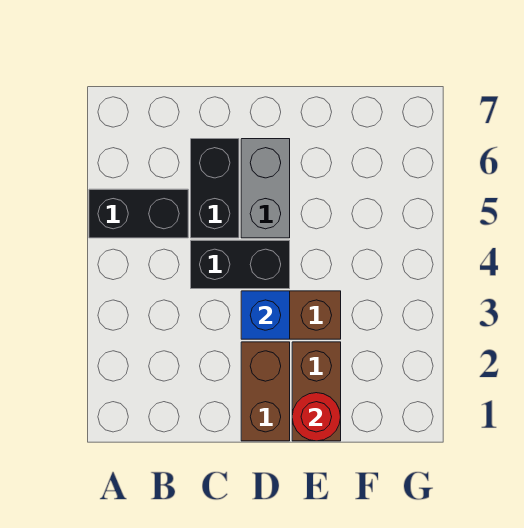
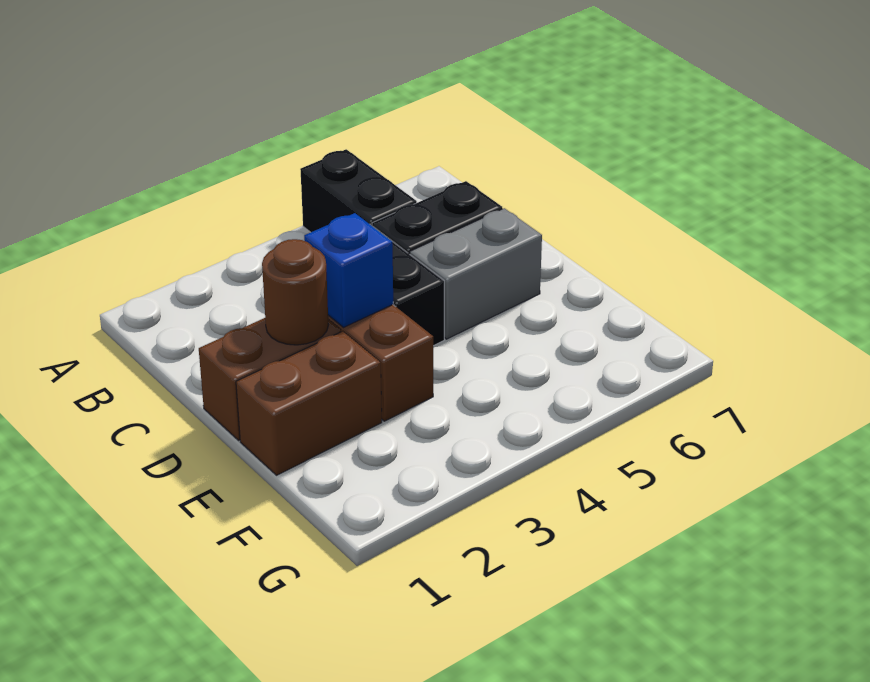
none -> brown 1x1 round brick [262,239,328,345]
red 1x1 round brick [292,393,341,441] -> none

